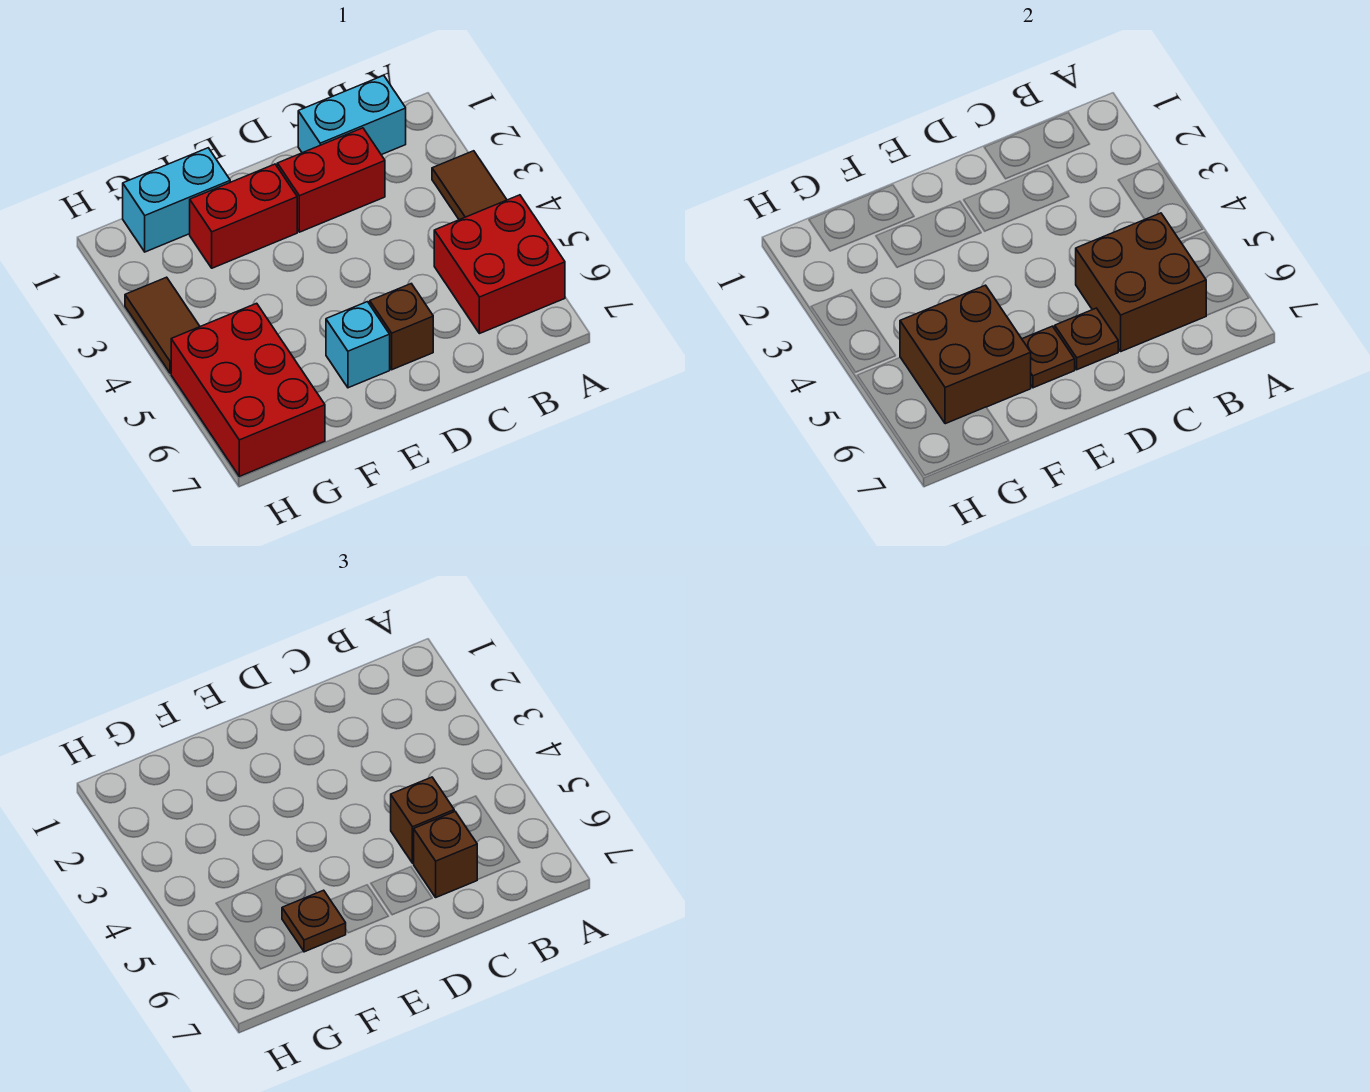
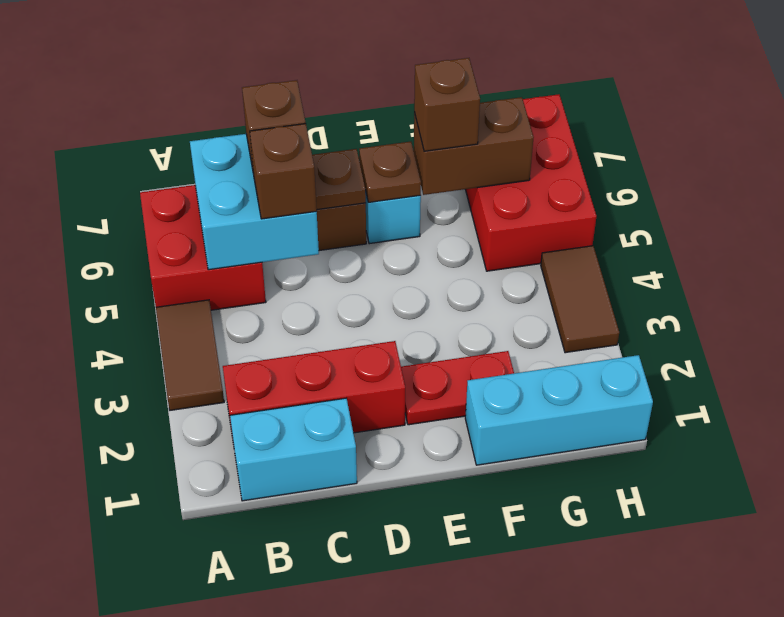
brown 2x2 brick [1076,213,1207,351] -> cyan 2x2 brick [190,134,319,270]
red 1x2 brick [277,128,385,232] -> red 1x3 brick [223,341,405,438]
red 1x2 brick [190,164,297,268] -> red 1x2 plate [401,351,514,425]
cyan 1x2 brick [123,148,230,252] -> cyan 1x3 brick [465,355,653,465]
brown 2x2 brick [900,285,1031,424] -> brown 1x2 brick [414,97,534,195]
brown 1x1 plate [282,890,346,952] -> brown 1x1 brick [414,58,480,151]

